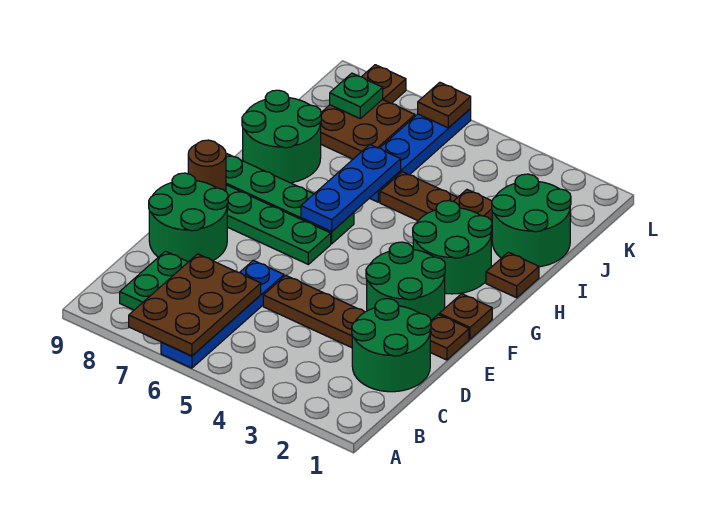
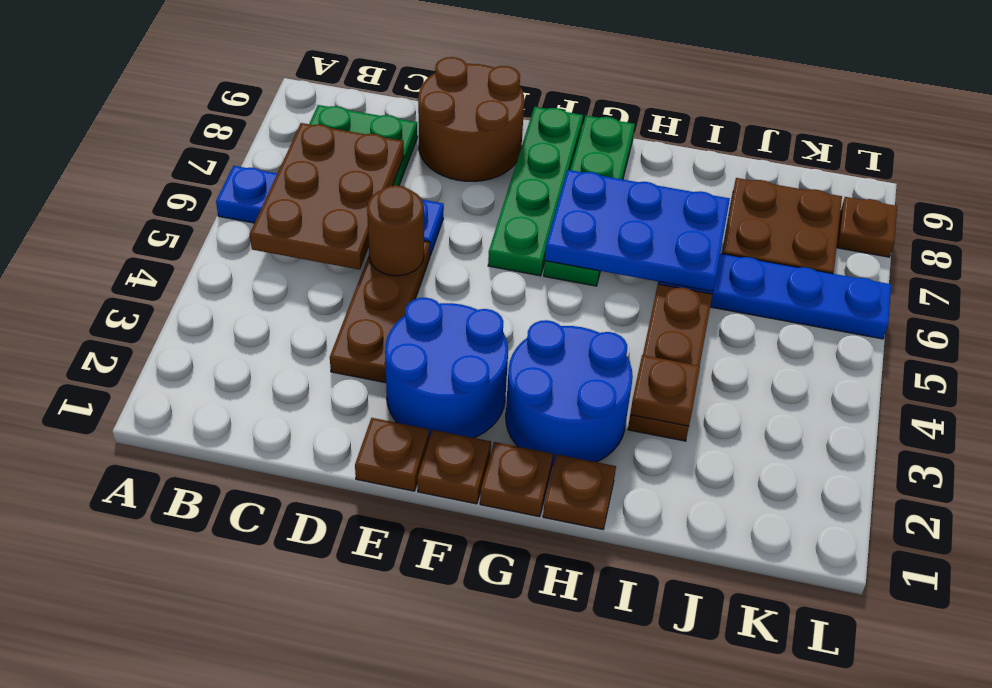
brown 2x3 plate [129,254,261,356] -> brown 2x3 plate turned to [250,123,404,270]
green 2x2 round brick [352,299,431,392] -> none
green 2x2 round brick [149,173,228,262] -> brown 2x2 round brick [418,57,524,181]
green 2x2 round brick [366,242,445,320] -> blue 2x2 round brick [385,298,508,439]
brown 1x1 round brick [188,140,226,191] -> brown 1x1 round brick moved to [367,185,424,276]
green 2x2 round brick [413,201,492,294] -> blue 2x2 round brick [506,320,633,466]
blue 1x3 plate [301,145,401,232] -> blue 2x3 plate [545,170,730,291]
green 2x2 round brick [242,90,321,183] -> none
green 2x2 round brick [492,174,571,267] -> none
green 1x1 plate [330,73,383,119] -> none
brown 1x1 plate [418,82,471,128] -> brown 1x1 plate moved to [480,442,553,517]

